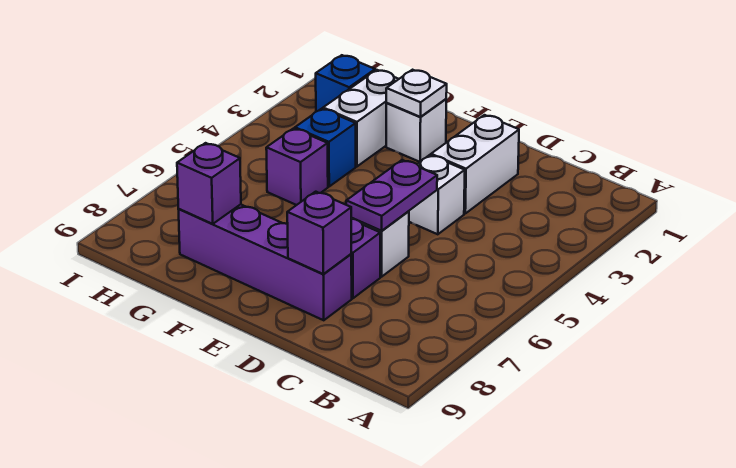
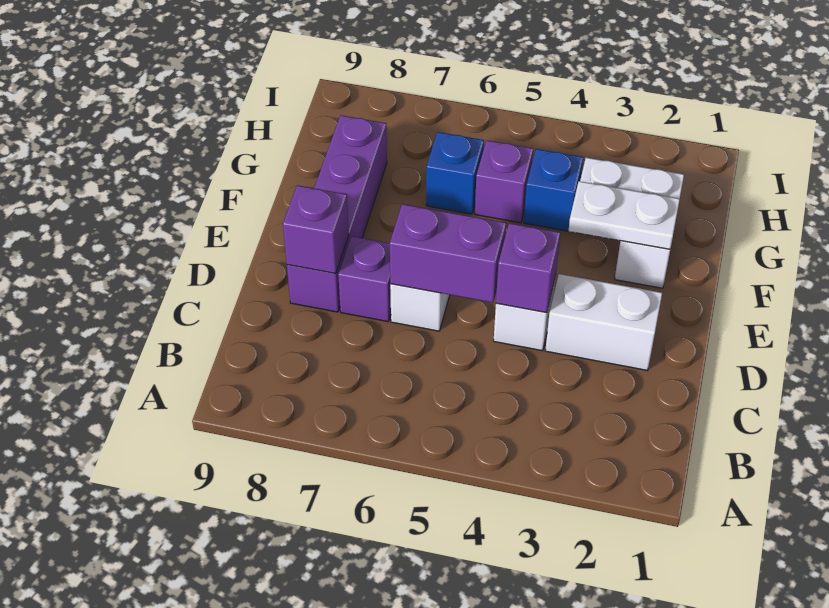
purple 1x2 plate [346,160,437,231] -> purple 1x2 brick [390,204,506,303]
white 1x1 plate [386,70,447,117] -> white 1x2 plate [569,181,680,249]
purple 1x1 brick [177,143,241,224] -> purple 1x1 brick moved to [496,223,560,313]
blue 1x1 brick [316,55,375,112] -> blue 1x1 brick moved to [426,132,484,214]

